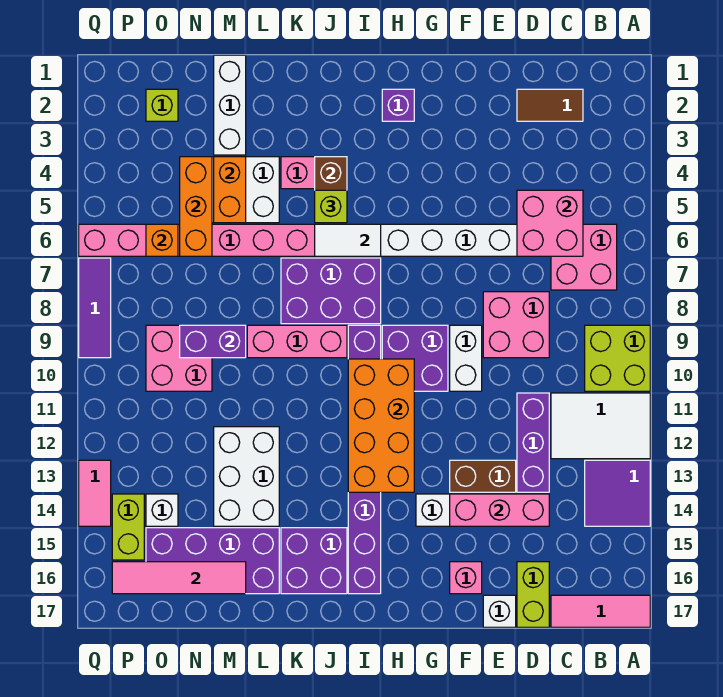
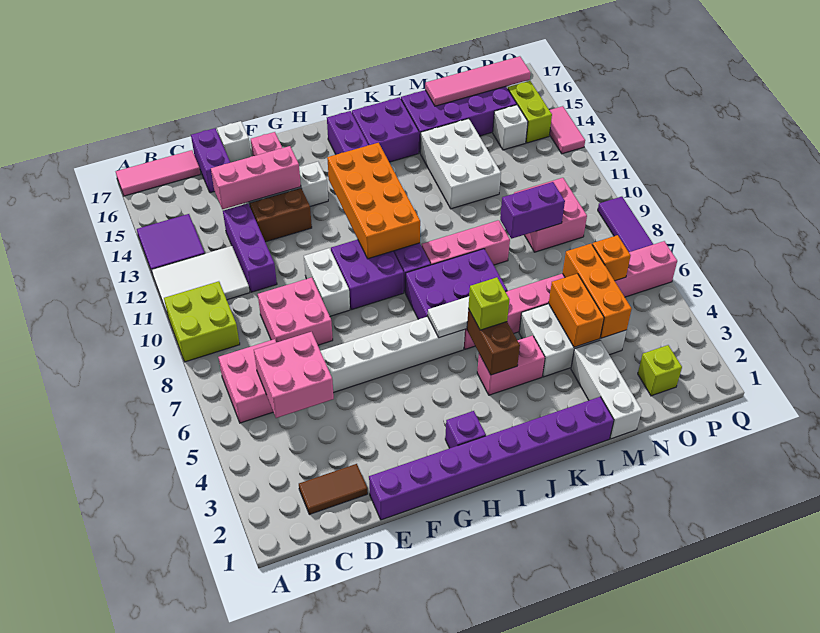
lime 1x2 brick [517,562,549,627] -> purple 1x2 brick [191,128,230,193]
none -> purple 1x8 brick [369,397,614,520]

